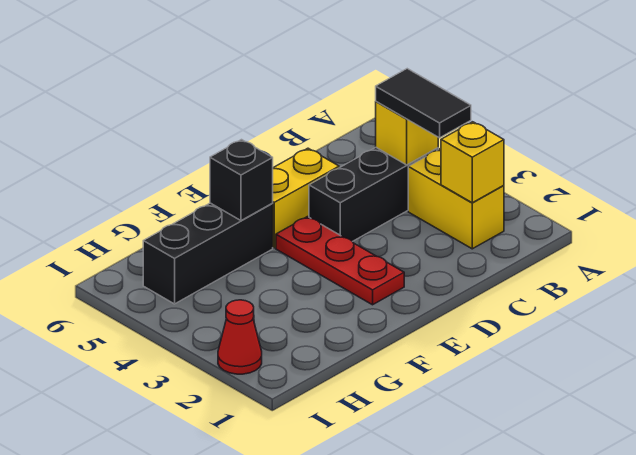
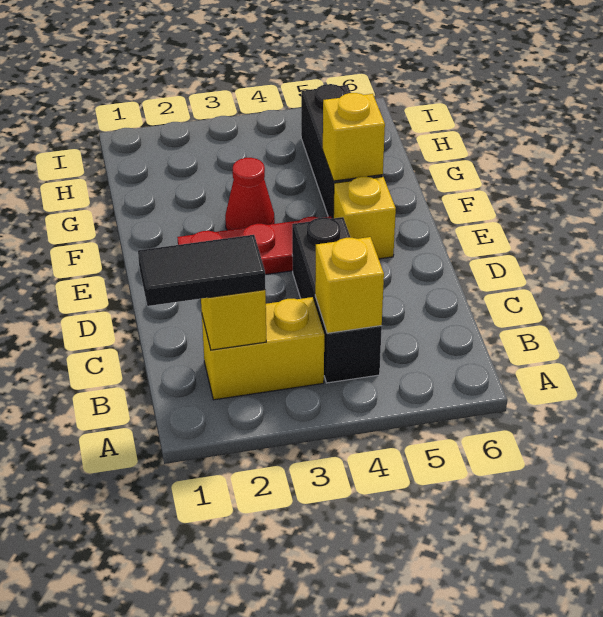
black 1x2 tile [376,69,471,138] -> black 1x2 tile moved to [138,235,265,306]
yellow 1x2 brick [272,148,339,248] -> yellow 1x1 brick [333,177,396,259]
black 1x1 brick [210,140,273,221] -> yellow 1x1 brick [323,93,385,181]
red 1x1 cone [218,300,262,374] -> red 1x1 cone moved to [225,158,275,230]

